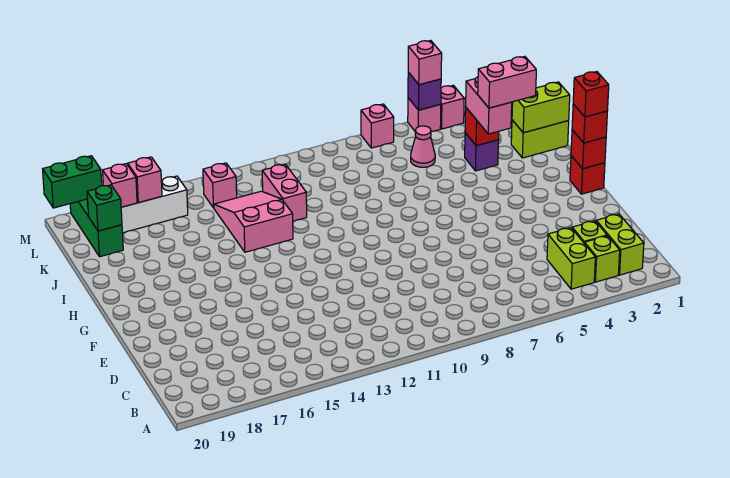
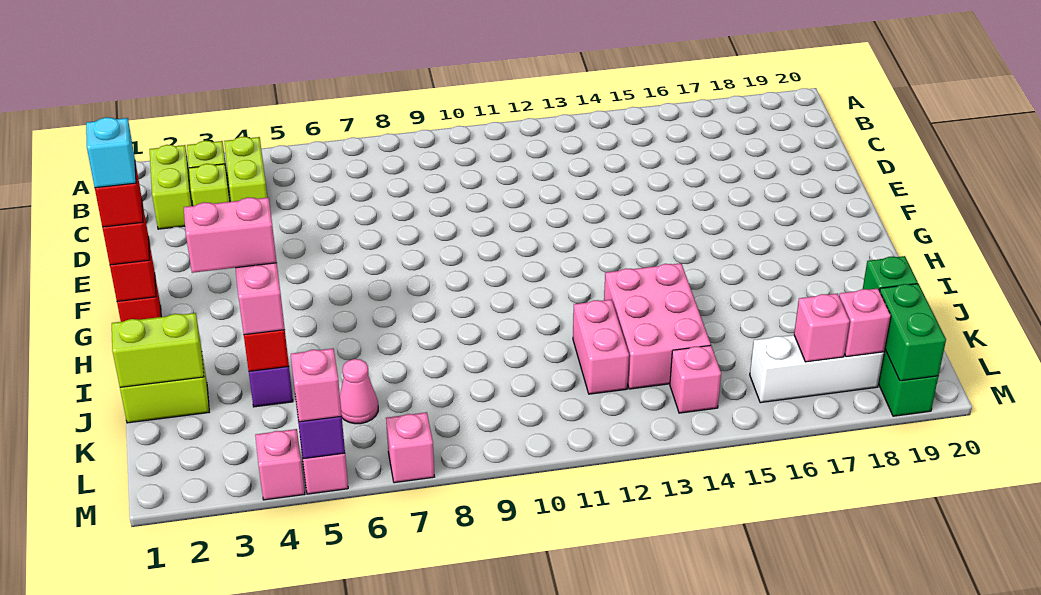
none -> cyan 1x1 brick [86,117,136,188]
pink 2x3 slope [214,191,293,252] -> pink 2x3 brick [604,263,711,389]
green 1x2 brick [43,156,102,208] -> green 1x2 brick turned to [880,284,946,381]

